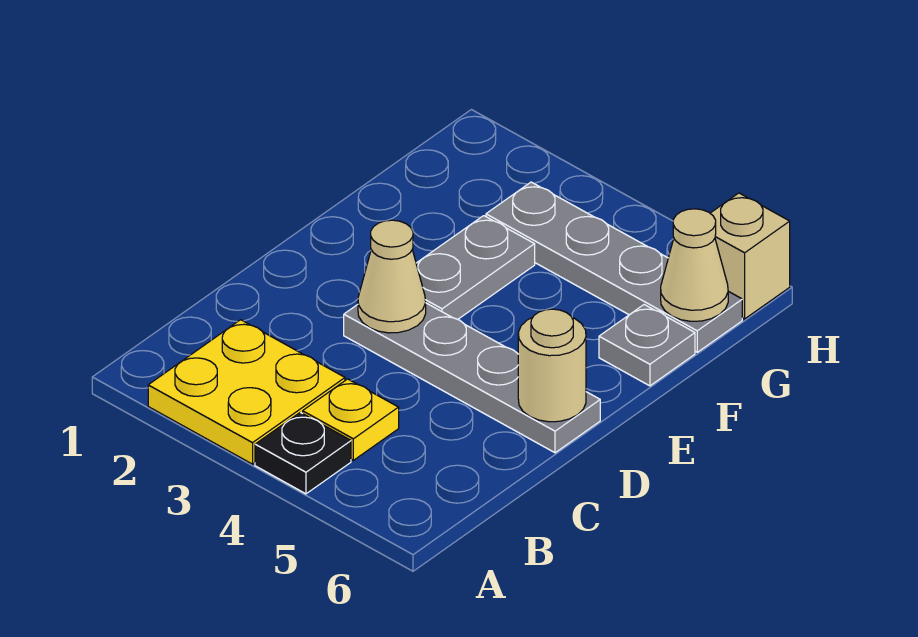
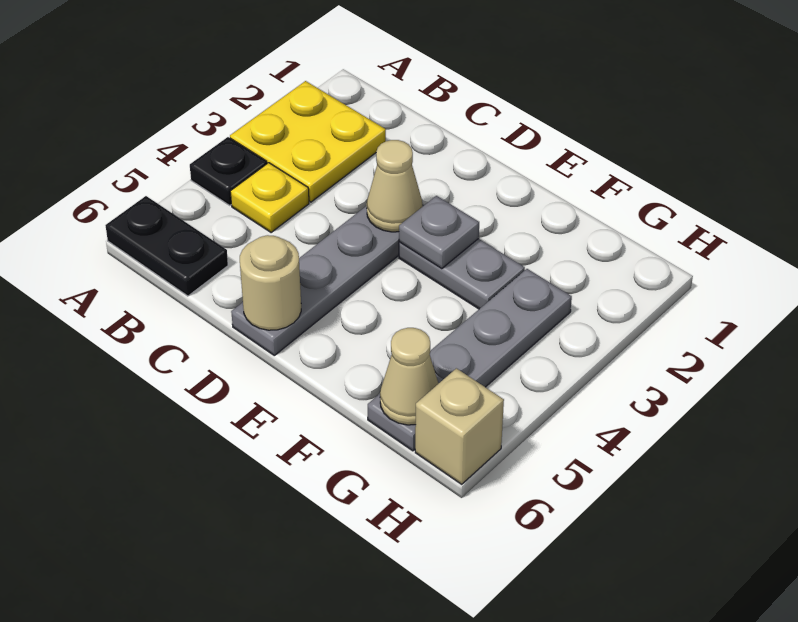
none -> black 1x2 plate [105,196,228,296]
grey 1x1 plate [599,305,695,386] -> grey 1x1 plate moved to [399,196,479,269]

